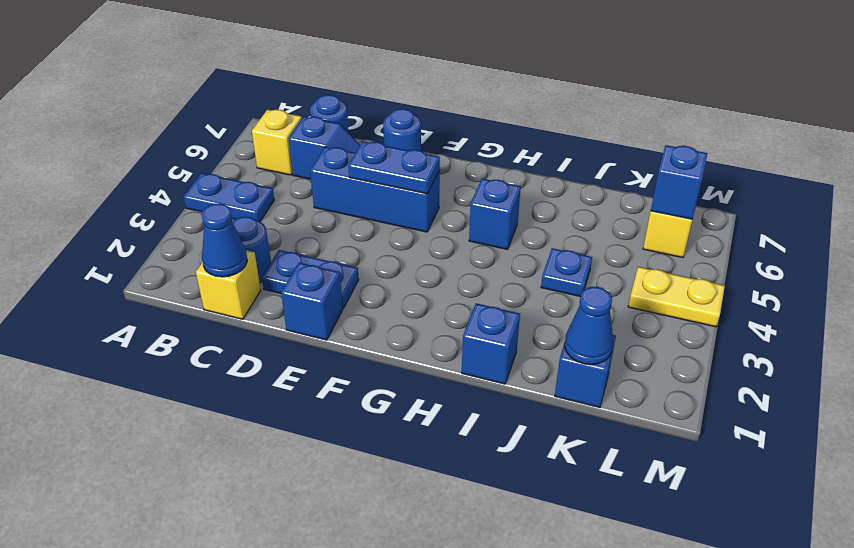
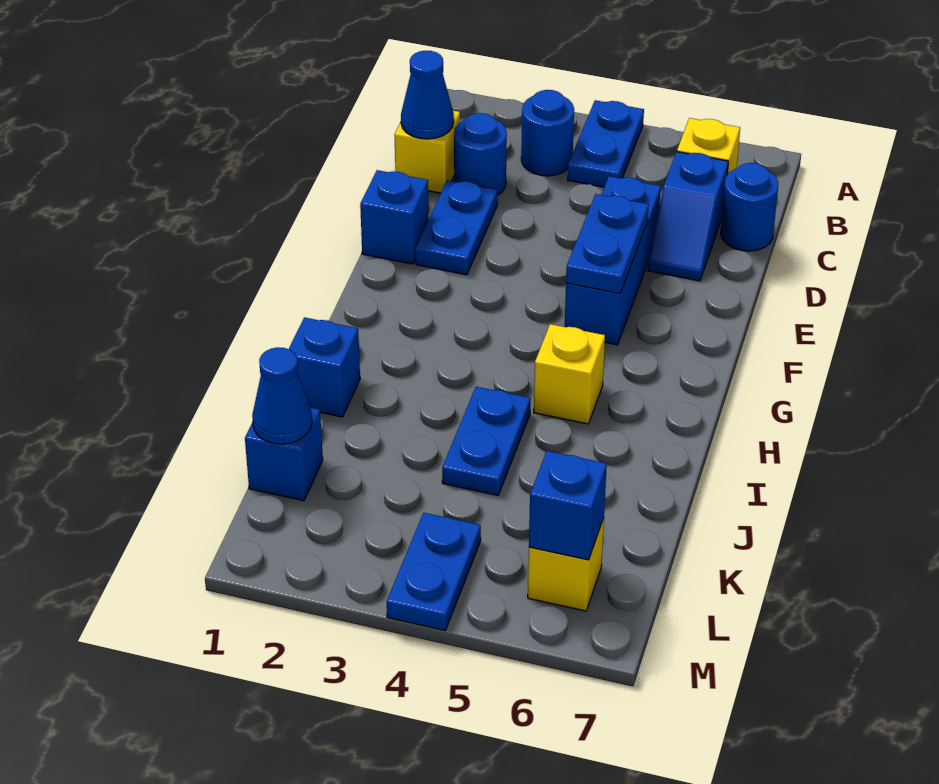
blue 1x1 round brick [383,109,421,151] -> blue 1x1 round brick moved to [521,90,574,176]
blue 1x1 brick [469,179,521,249] -> yellow 1x1 brick [534,324,605,424]
blue 1x1 plate [541,248,592,297] -> blue 1x2 plate [442,387,531,495]
yellow 1x2 plate [628,267,725,327] -> blue 1x2 plate [387,513,481,630]

